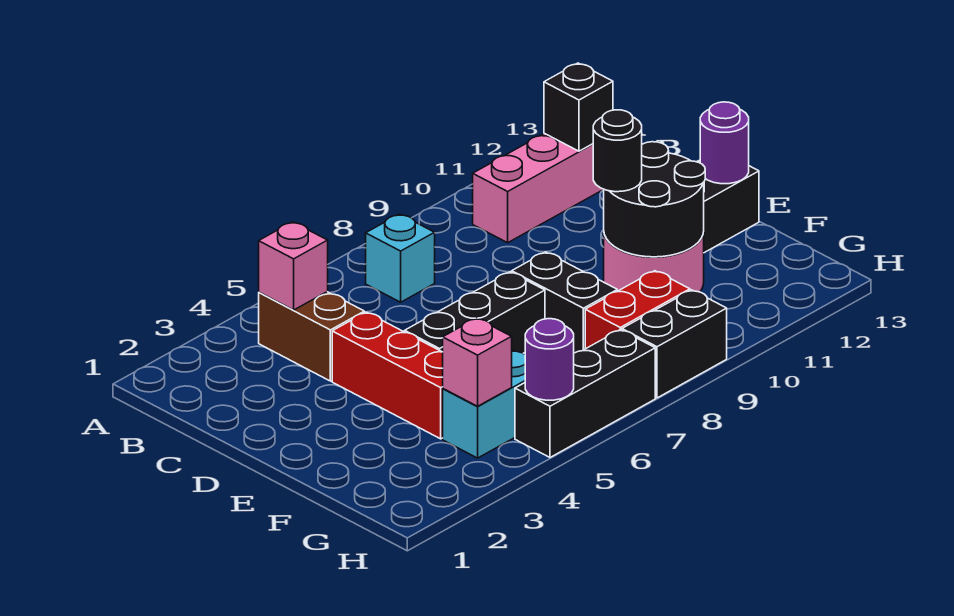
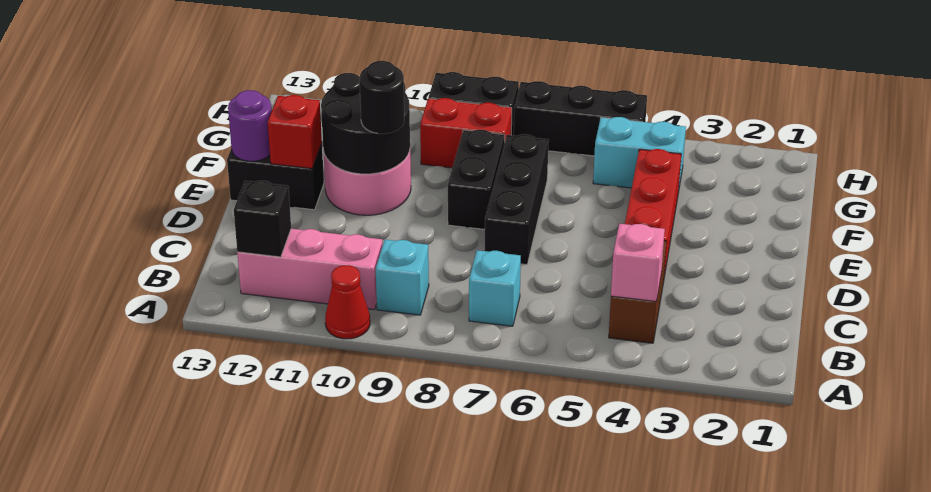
none -> red 1x1 cone [325,265,370,339]
none -> cyan 1x1 brick [376,240,429,315]
black 1x3 brick [405,272,545,353] -> black 1x3 brick turned to [485,134,549,265]
none -> red 1x1 brick [268,95,322,168]
pink 1x1 brick [443,318,512,406] -> none
purple 1x1 round brick [525,319,574,400] -> none

